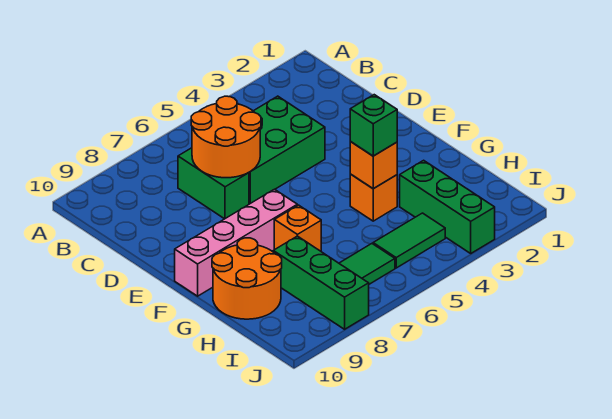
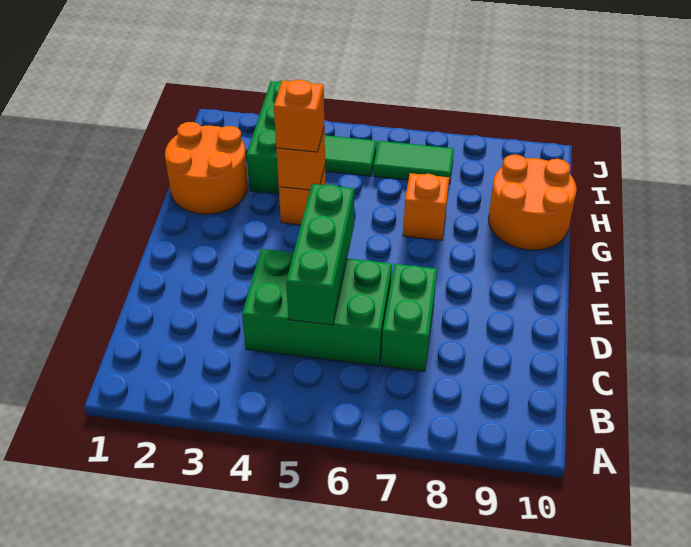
orange 2x2 round brick [191,96,261,178] -> orange 2x2 round brick moved to [165,122,248,214]
pink 1x4 brick [175,189,297,296] -> none
green 1x1 brick [350,95,397,156] -> orange 1x1 brick [274,80,324,152]
green 1x3 brick [273,236,369,329] -> green 1x3 brick moved to [286,184,354,325]

